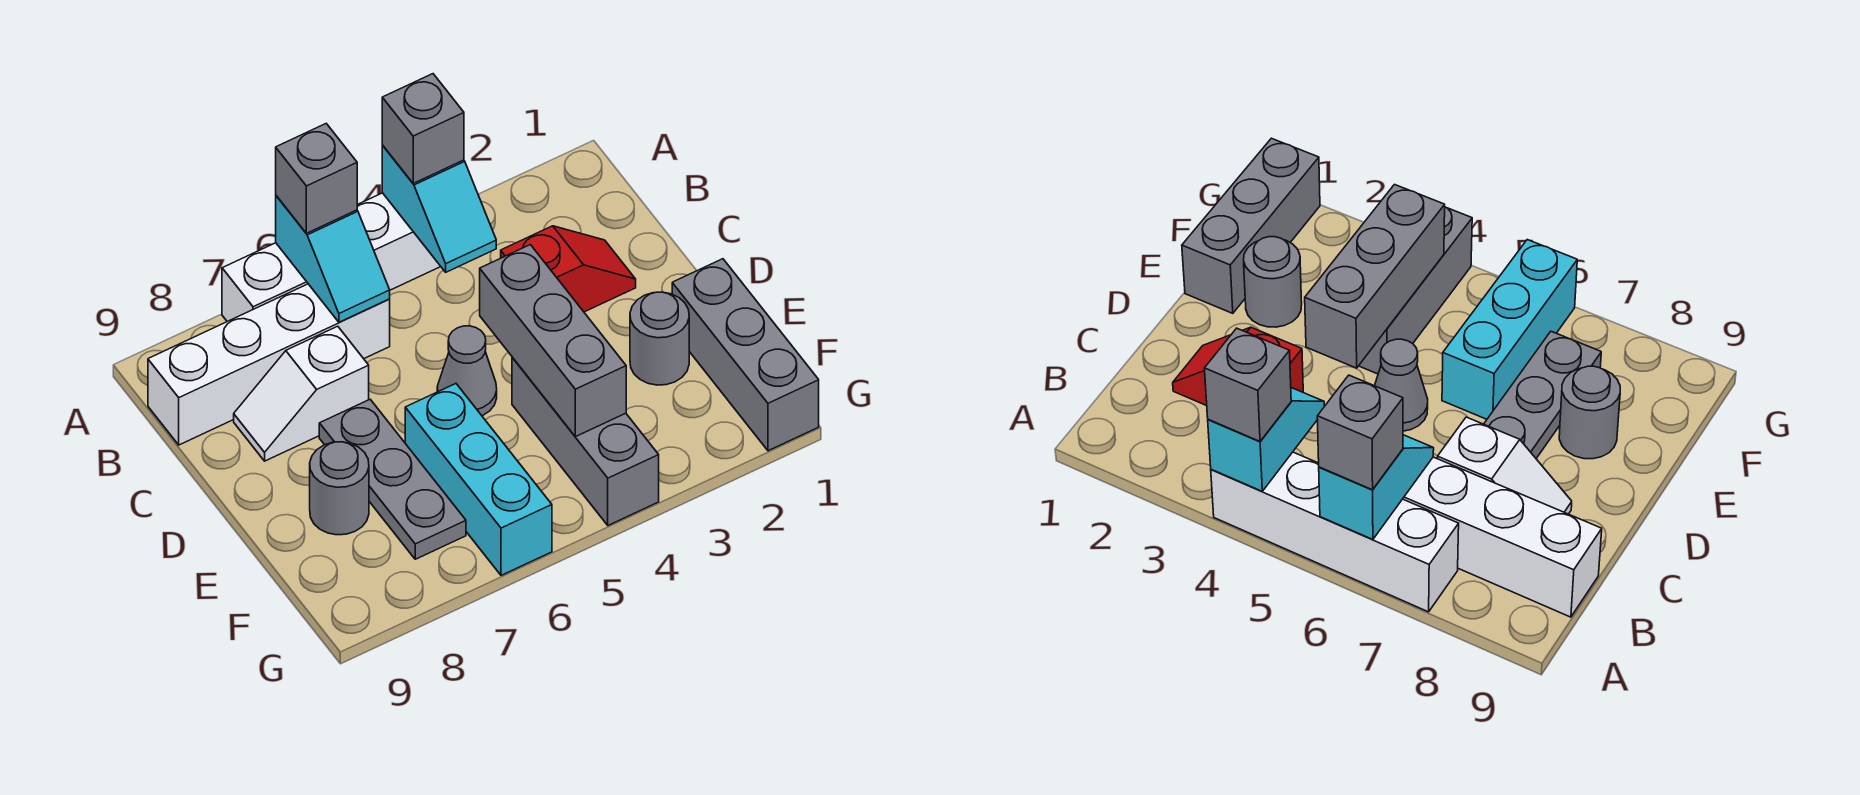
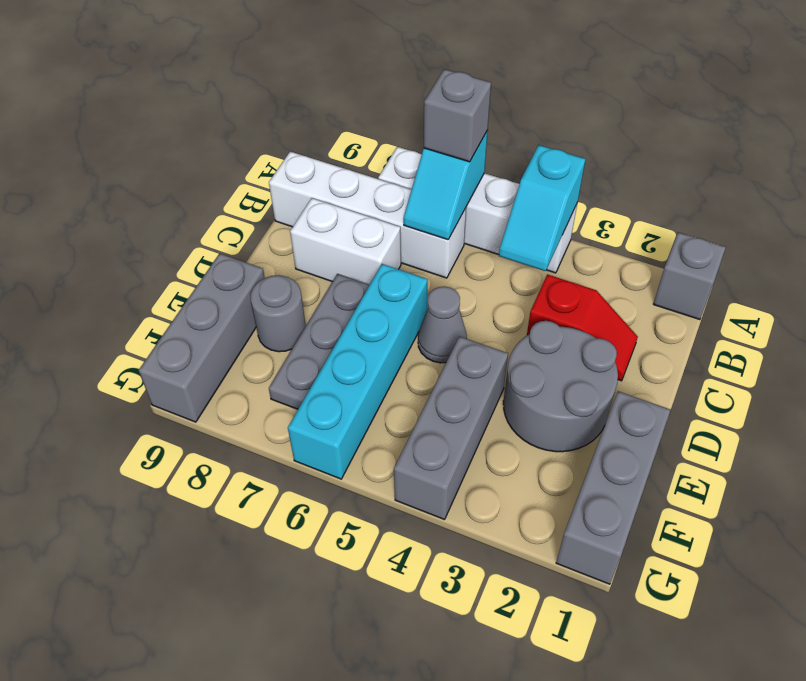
grey 1x1 brick [382,74,464,183] -> grey 1x1 brick moved to [654,232,726,320]
white 1x2 slope [234,326,369,461] -> white 1x2 brick [290,198,401,285]
grey 1x3 brick [480,245,626,437] -> grey 1x3 brick moved to [139,254,265,422]
grey 1x1 round brick [630,292,689,385] -> grey 2x2 round brick [503,321,618,452]
cyan 1x3 brick [405,384,552,575] -> cyan 1x4 brick [288,264,428,479]

